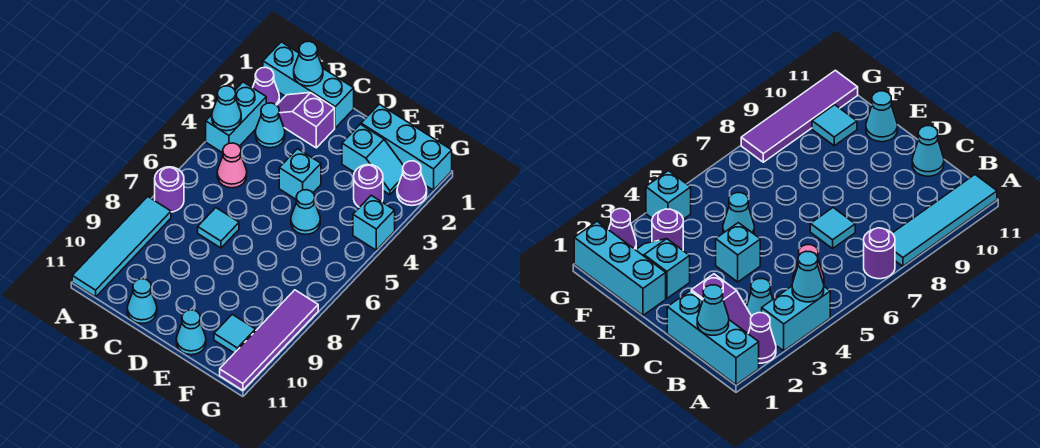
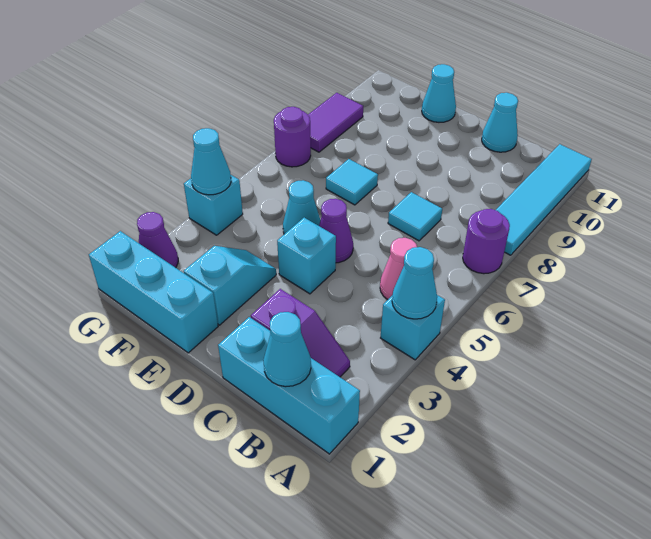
purple 1x1 cone [253,67,279,105] -> purple 1x1 cone moved to [319,199,353,263]
cyan 1x2 brick [206,82,266,153] -> cyan 1x1 brick [381,295,445,360]
cyan 1x1 cone [255,103,285,148] -> cyan 1x1 cone moved to [191,128,231,195]
cyan 1x2 slope [342,124,403,195] -> cyan 1x2 slope turned to [184,246,276,325]
purple 1x1 round brick [354,165,383,207] -> purple 1x1 round brick moved to [274,107,311,167]
cyan 1x1 tile [214,314,256,353] -> cyan 1x1 tile moved to [326,159,378,205]
purple 1x4 tile [220,290,318,390] -> purple 1x2 tile [308,93,363,152]

